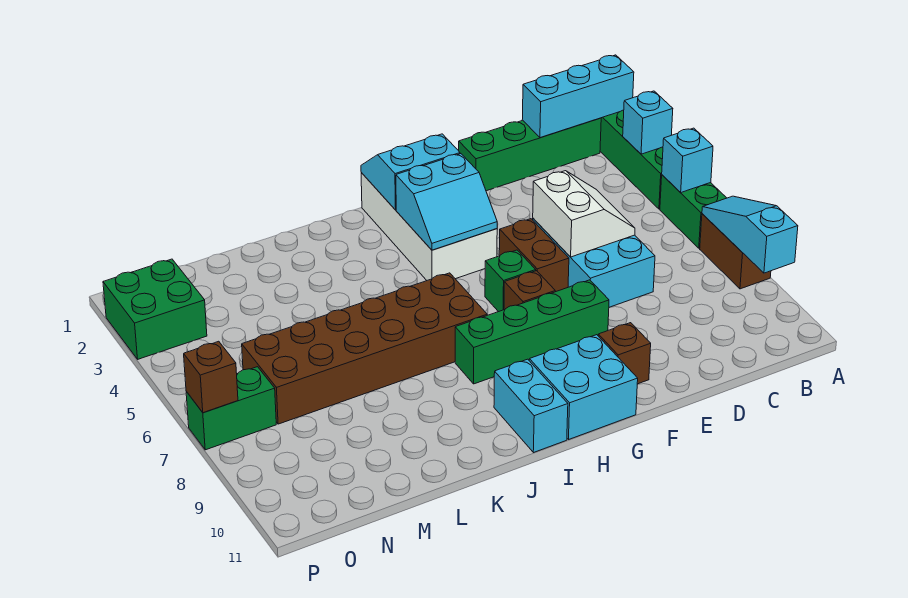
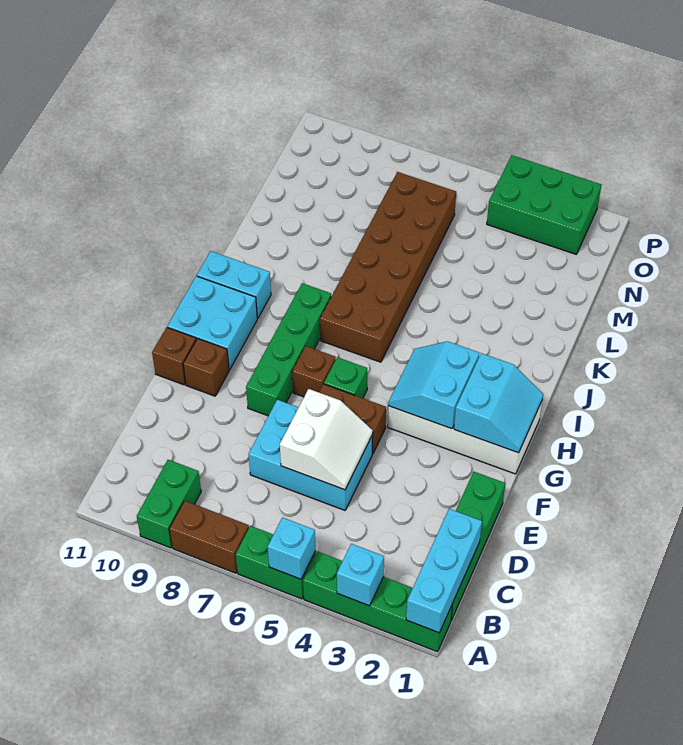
cyan 1x3 slope [702,196,798,273] -> none
white 2x2 slope [533,171,635,257] -> white 2x2 slope turned to [280,389,373,490]
green 2x2 brick [103,259,207,359] -> green 2x3 brick [487,155,601,254]
green 1x2 brick [186,367,276,450] -> green 1x2 brick moved to [137,460,201,548]
brown 1x1 brick [184,341,238,413] -> brown 1x1 brick moved to [152,327,196,385]

